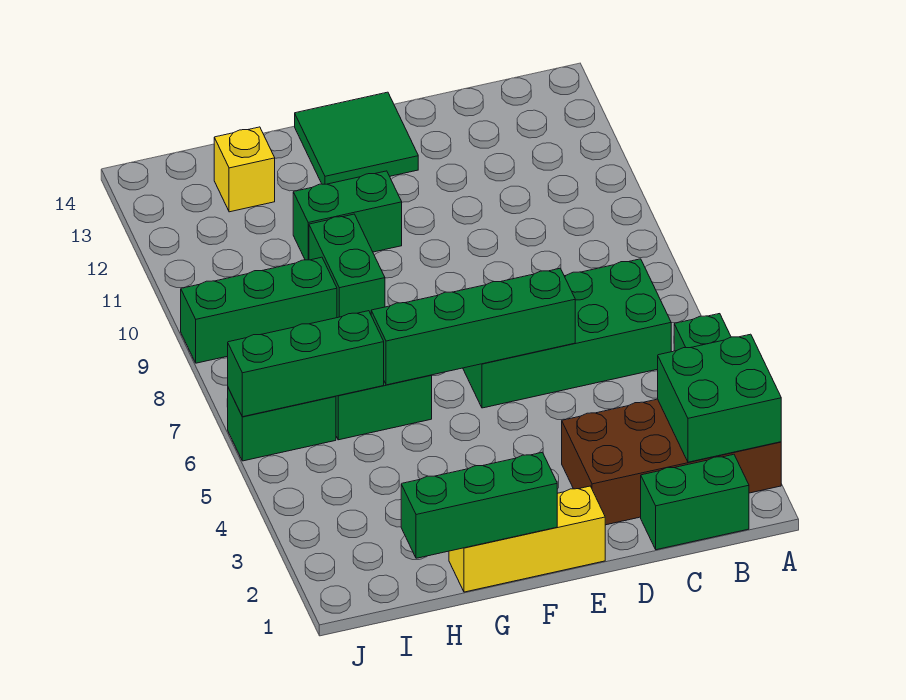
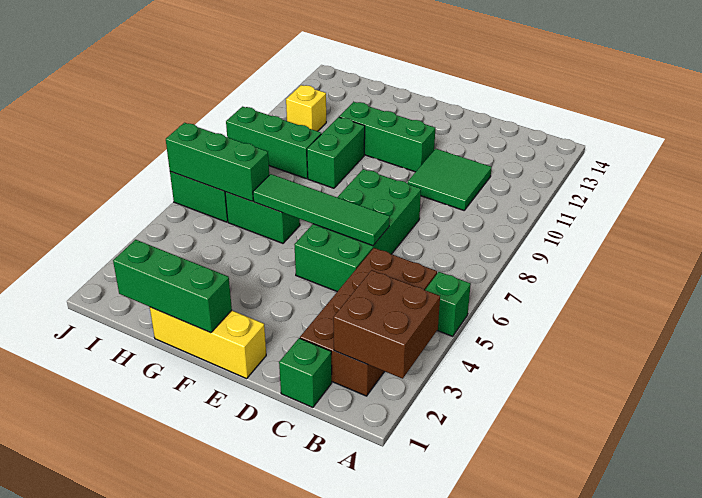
brown 2x4 brick [562,399,781,525] -> brown 2x4 brick turned to [300,248,437,396]
green 2x2 brick [658,334,781,462] -> brown 2x2 brick [333,270,440,379]
green 1x2 brick [641,454,749,550] -> green 1x1 brick [279,338,332,407]
green 2x4 brick [463,259,671,408] -> green 2x4 brick turned to [294,169,421,292]
green 1x4 brick [371,268,575,385] -> green 1x4 tile [253,174,390,246]
green 2x2 tile [295,92,418,184] -> green 2x2 tile moved to [408,149,492,210]
green 1x2 brick [293,171,402,260] -> green 1x3 brick [339,102,435,172]
yellow 1x1 brick [214,127,275,212] -> yellow 1x1 brick moved to [286,85,326,131]

